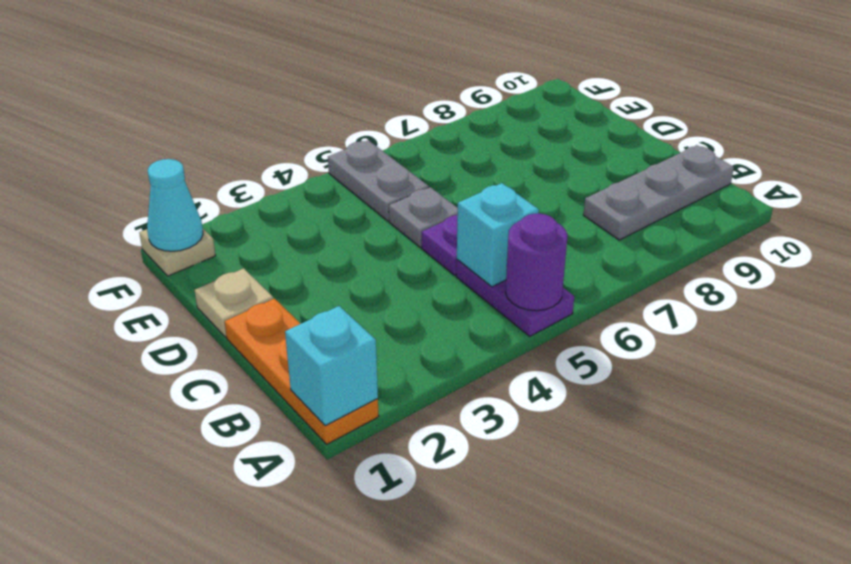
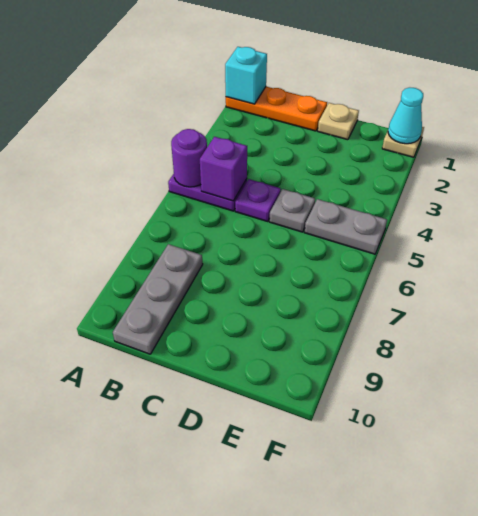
cyan 1x1 brick [457,183,539,287] -> purple 1x1 brick [200,137,247,201]

